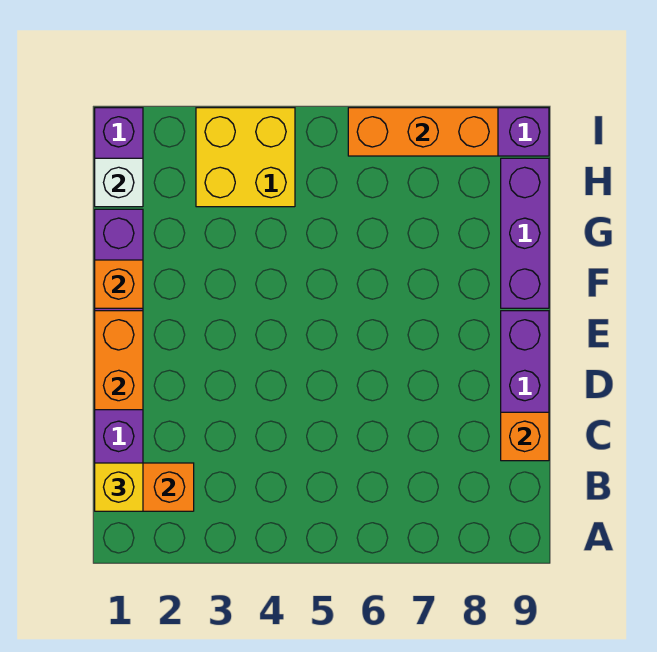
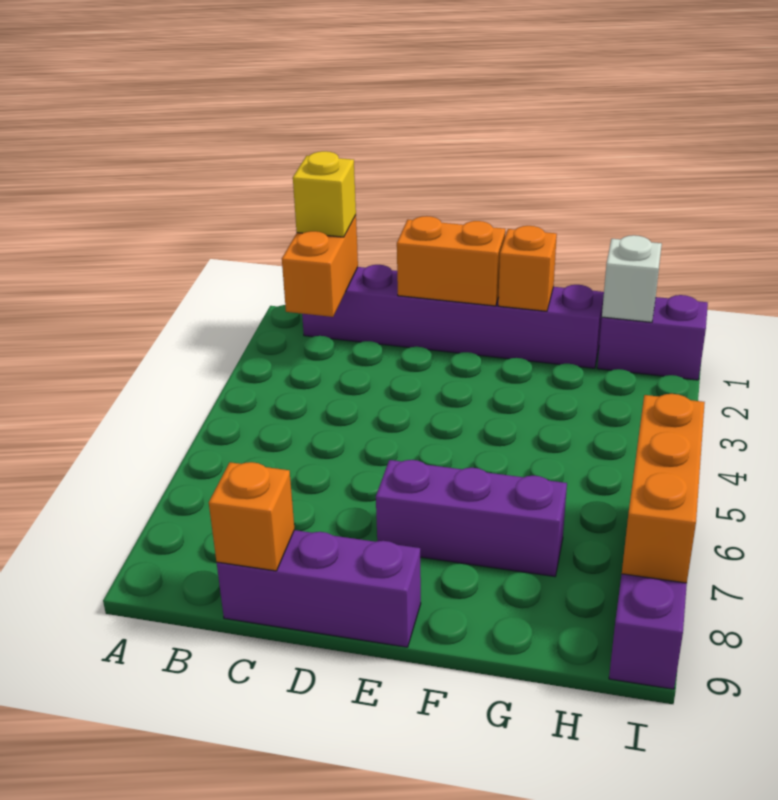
purple 1x3 brick [501,158,549,308] -> purple 1x3 brick moved to [376,460,567,577]
yellow 2x2 brick [196,108,295,207] -> none

